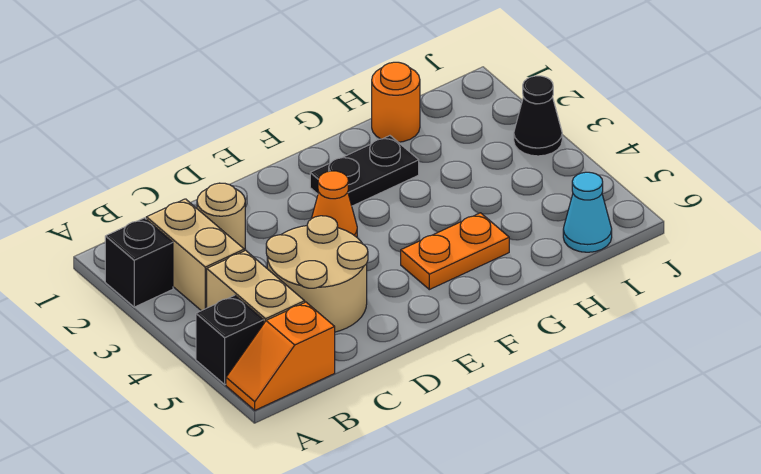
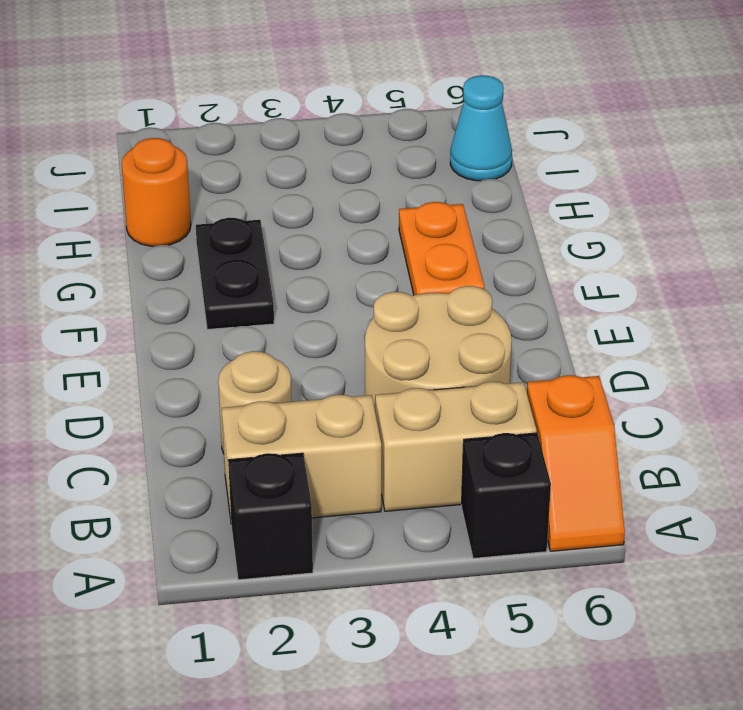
orange 1x1 cone [312,171,357,237] -> none
black 1x1 cone [514,76,562,156] -> none

